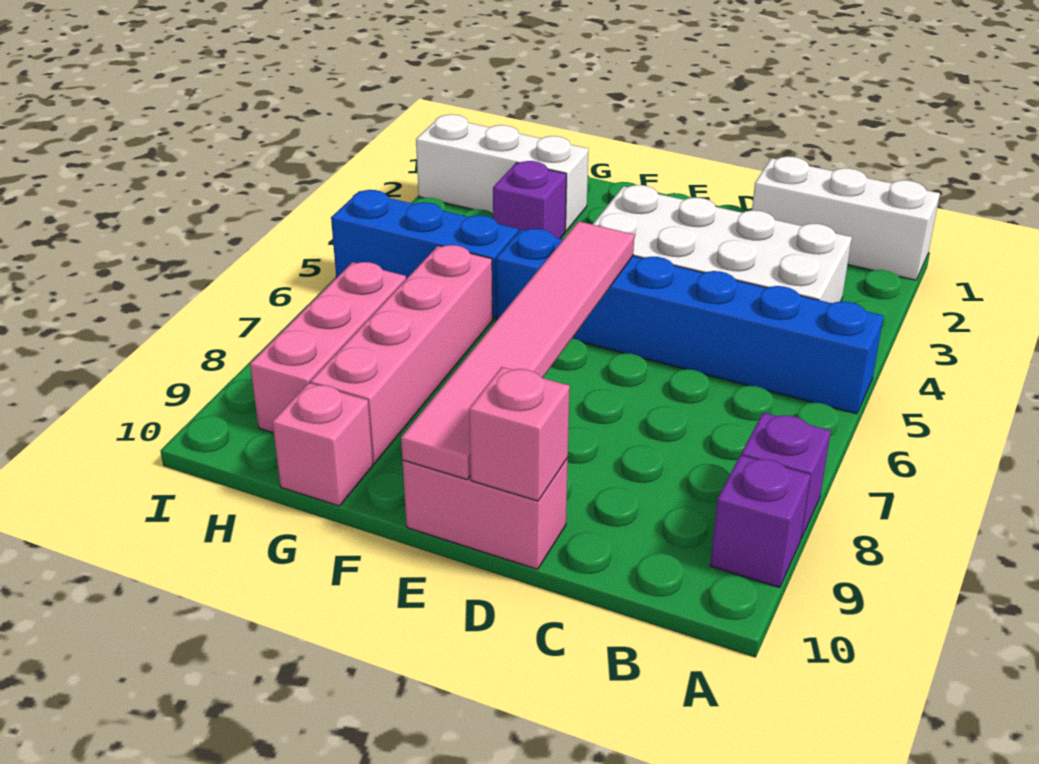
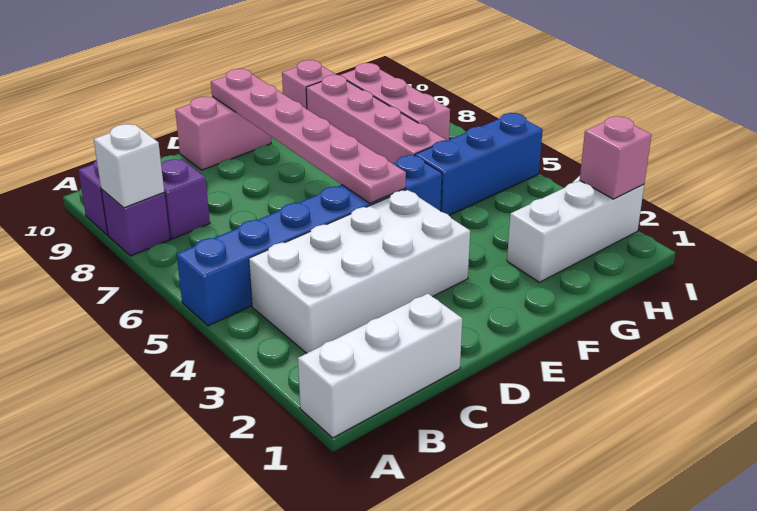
none -> white 1x1 brick [94,124,164,208]
pink 1x1 brick [469,367,570,501] -> pink 1x1 brick moved to [580,116,651,199]
pink 1x6 tile [401,221,634,480] -> pink 1x6 plate [211,69,406,203]
purple 1x1 brick [493,161,566,238] -> purple 1x1 brick moved to [161,159,210,239]

